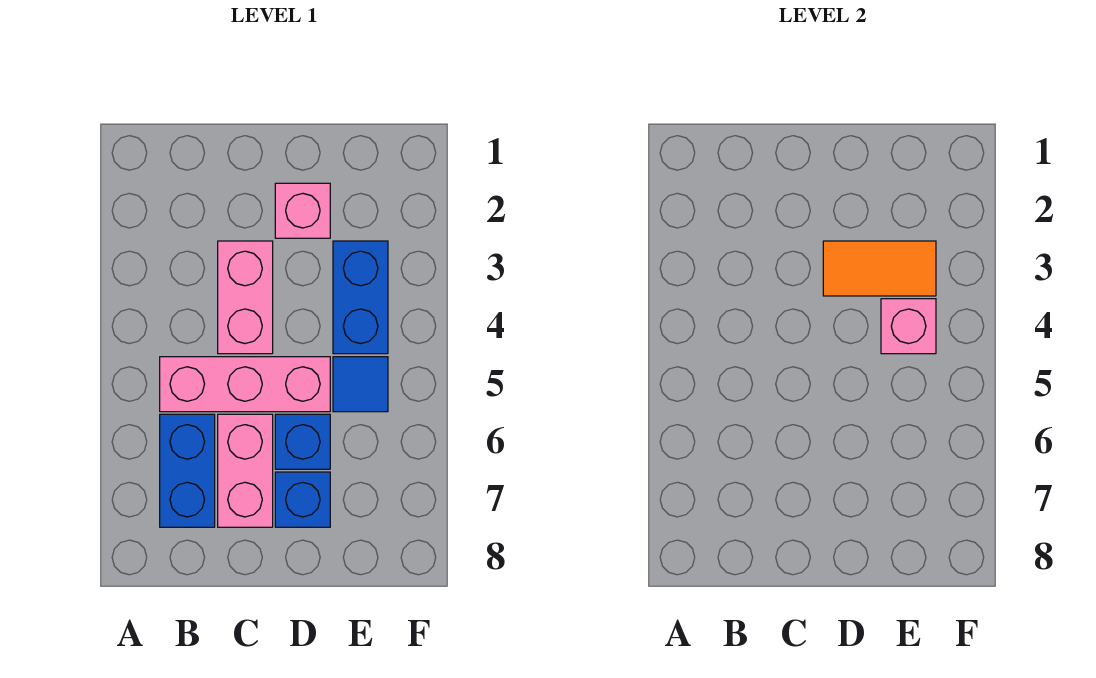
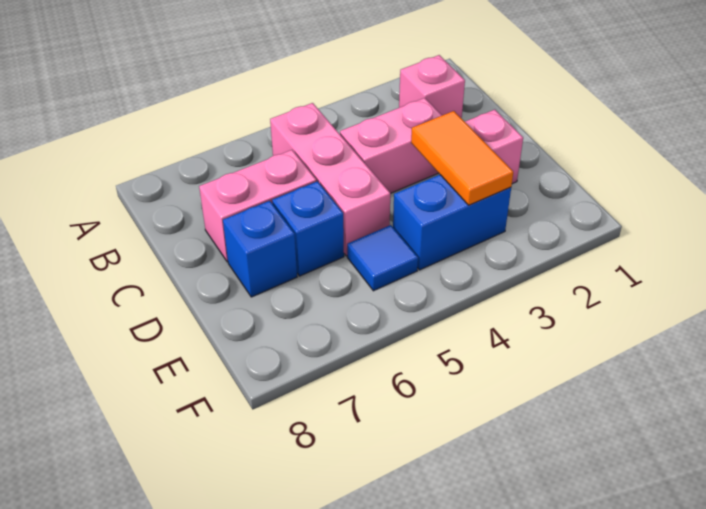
blue 1x2 brick [160,414,215,527] -> none
pink 1x1 brick [881,299,936,354] -> pink 1x1 brick moved to [399,55,465,119]

